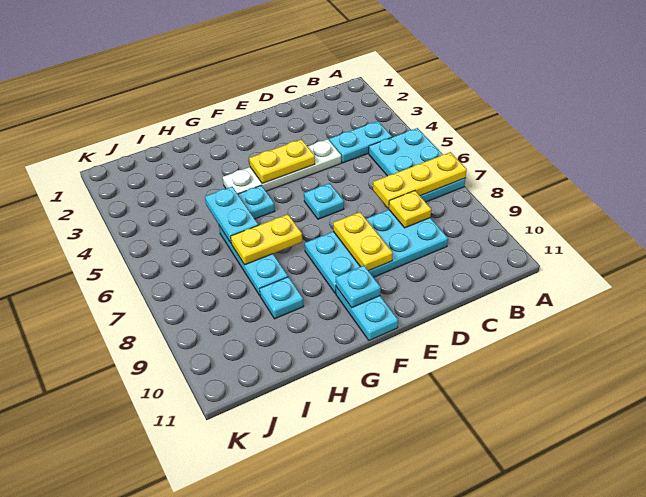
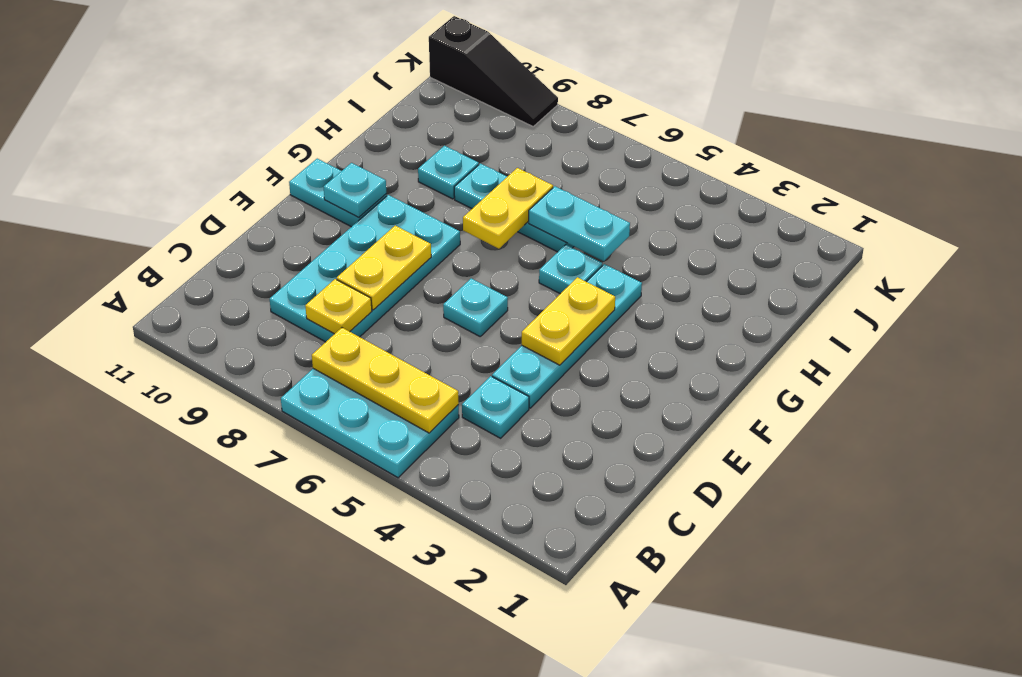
yellow 1x3 plate [373,152,467,208] -> yellow 1x3 plate turned to [312,328,459,433]
cyan 1x2 plate [329,121,392,163] -> cyan 1x1 plate [462,376,529,438]
white 1x4 plate [223,139,341,194] -> cyan 1x4 plate [492,264,642,408]
yellow 1x2 plate [333,212,393,271] -> yellow 1x2 plate turned to [337,226,431,310]
none -> black 1x3 slope [429,16,558,126]

